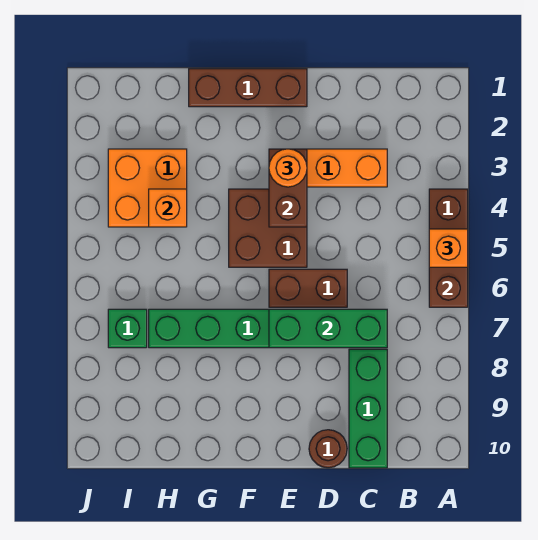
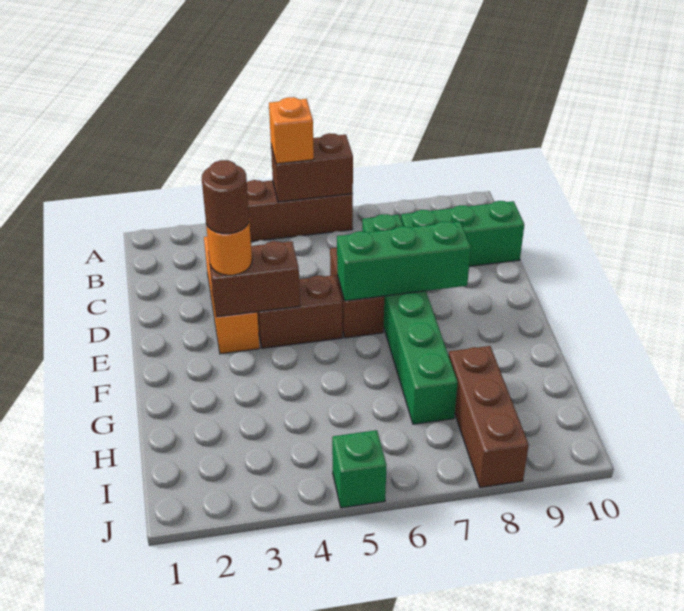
green 1x3 brick [269,309,387,348] -> green 1x3 brick turned to [337,221,471,301]
brown 1x1 round brick [309,430,347,468] -> brown 1x1 round brick moved to [202,160,249,234]
brown 1x3 brick [189,69,307,107] -> brown 1x3 brick moved to [449,346,529,487]
brown 2x2 brick [229,189,307,267] -> brown 1x2 brick [257,275,343,348]
orange 2x2 brick [108,149,187,227] -> none
orange 1x1 brick [149,189,187,227] -> none
green 1x1 brick [108,309,147,348] -> green 1x1 brick moved to [332,430,386,508]

